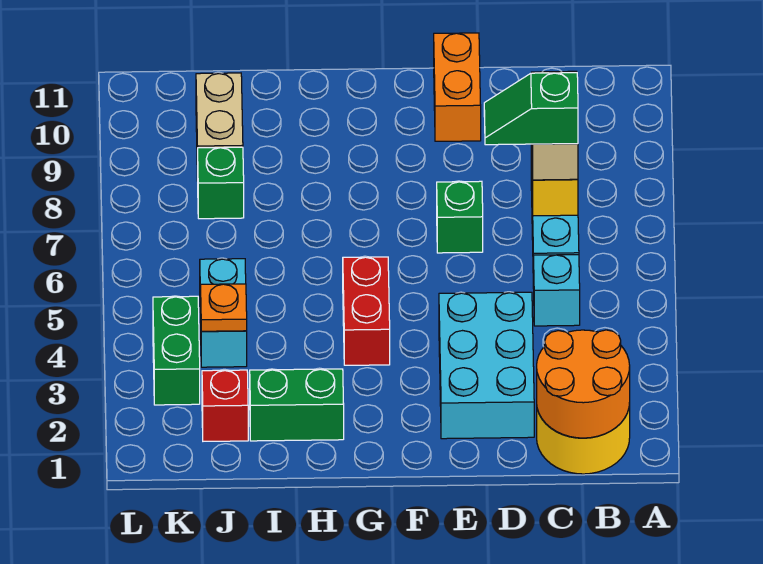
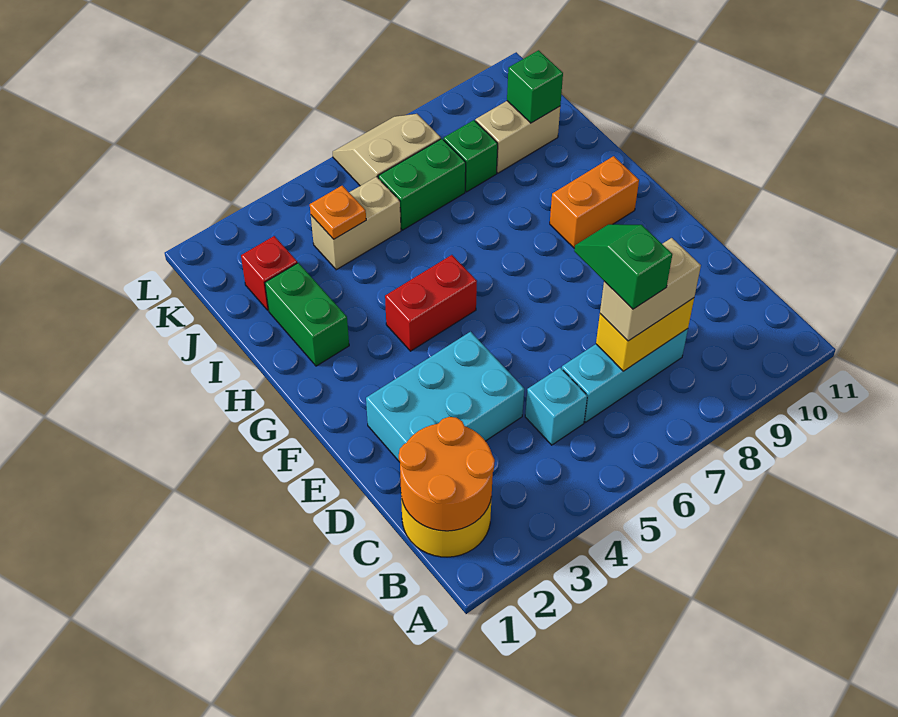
green 1x1 brick [437,181,483,253] -> green 1x1 brick moved to [507,50,563,123]
orange 1x2 brick [434,33,481,141] -> orange 1x2 brick moved to [550,156,639,248]
cyan 1x2 brick [200,259,247,367] -> tan 1x2 brick [311,177,401,270]
green 1x2 brick [153,296,200,405] -> green 1x2 brick moved to [378,139,466,230]
none -> tan 2x2 slope [333,114,441,186]

